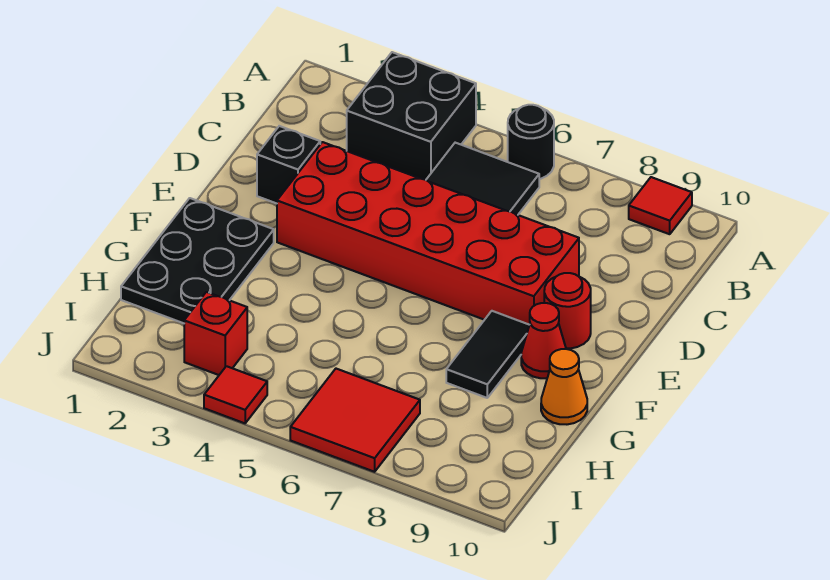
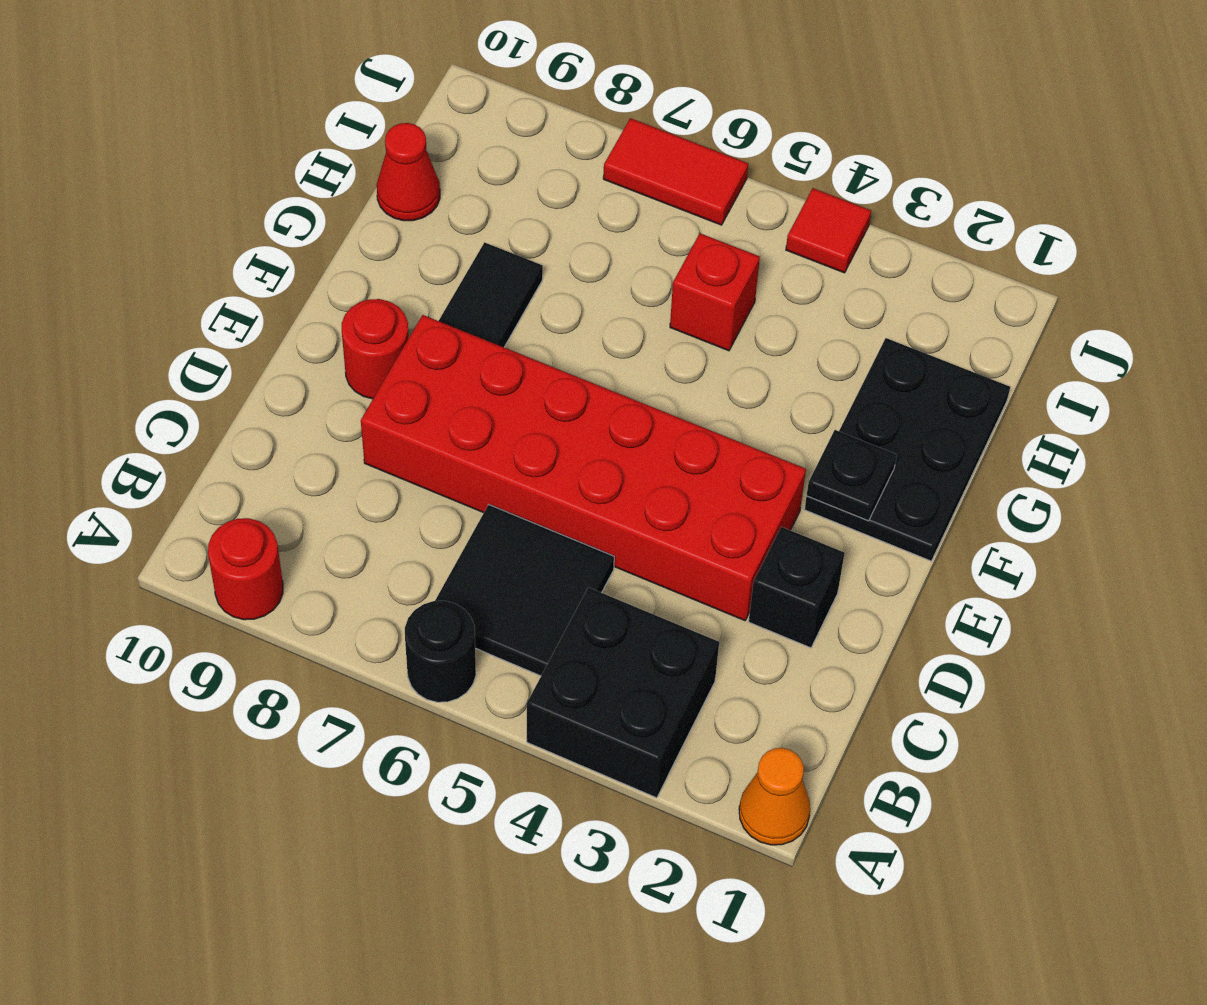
red 1x1 tile [629,177,692,234] -> red 1x1 round brick [208,518,283,620]
none -> black 1x1 plate [807,430,897,521]
red 1x1 cone [521,303,566,378] -> red 1x1 cone moved to [377,123,440,221]
orange 1x1 cone [541,349,587,424] -> orange 1x1 cone moved to [739,748,810,845]
red 1x1 brick [184,292,247,375] -> red 1x1 brick moved to [670,233,760,351]
red 2x2 tile [290,369,420,472] -> red 1x2 tile [603,118,748,225]

